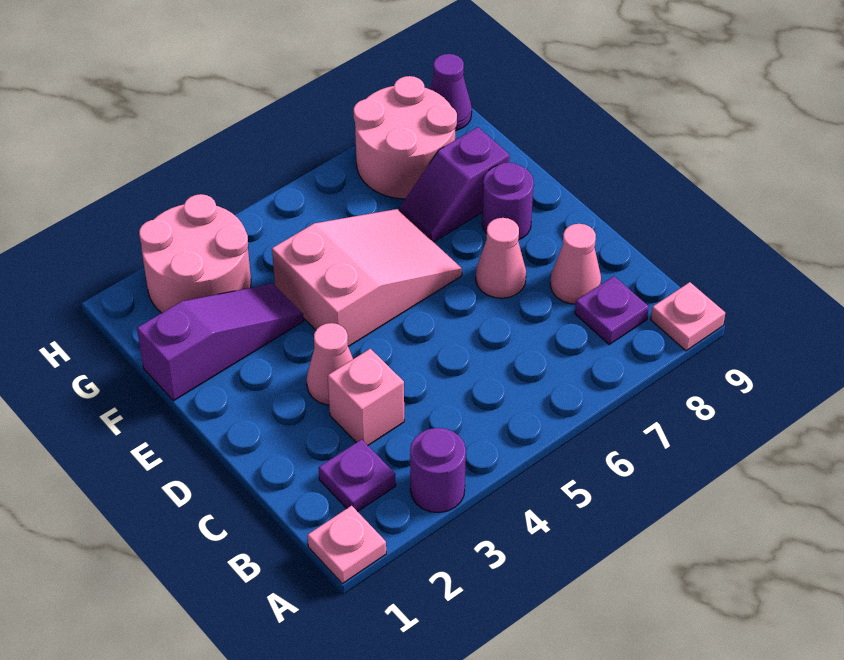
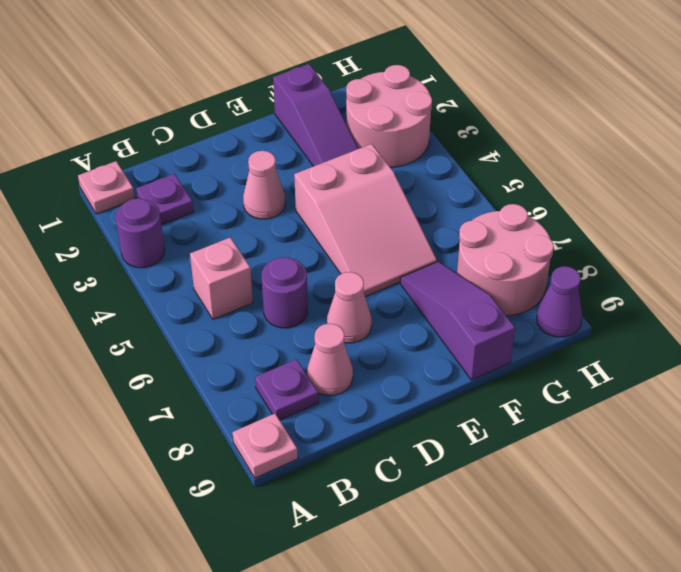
pink 1x1 brick [328,349,404,445] -> pink 1x1 brick moved to [190,237,253,319]
purple 1x1 round brick [482,163,534,239] -> purple 1x1 round brick moved to [262,257,308,328]
purple 1x2 slope [399,127,510,242] -> purple 1x3 slope [400,261,515,380]

